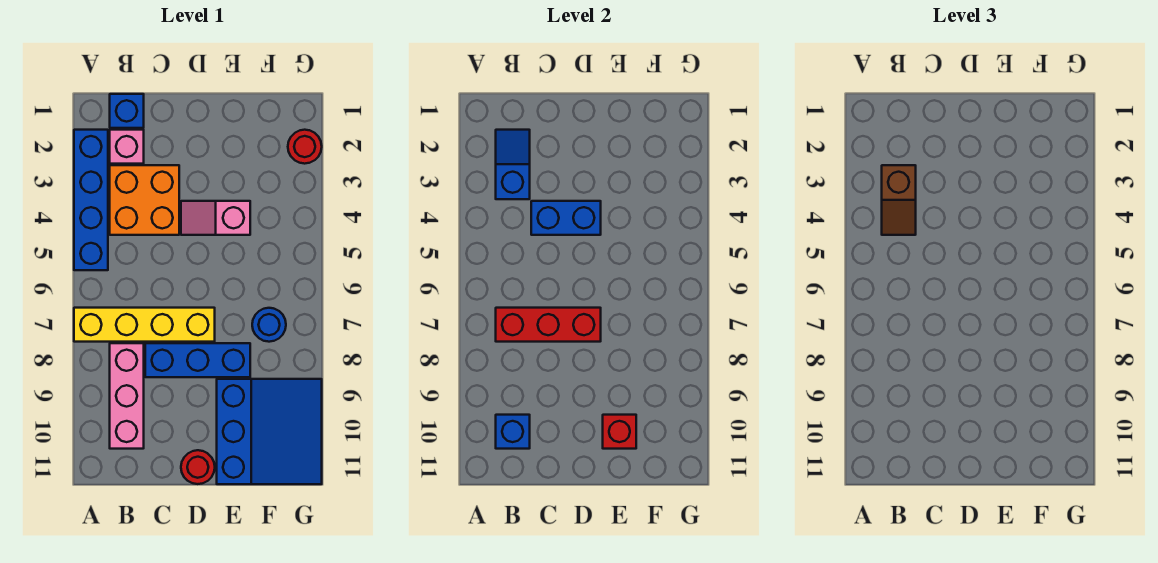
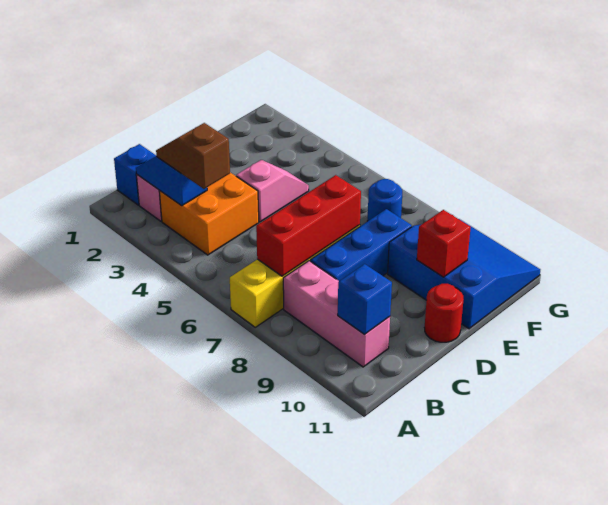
blue 1x4 brick [74,130,108,270] -> none
brown 1x2 slope [882,165,916,235] -> brown 1x2 slope turned to [156,123,230,189]
blue 1x2 brick [531,201,601,235] -> none
pink 1x2 slope [181,201,250,235] -> pink 1x2 slope turned to [236,160,309,222]
red 1x1 round brick [288,130,322,164] -> none

